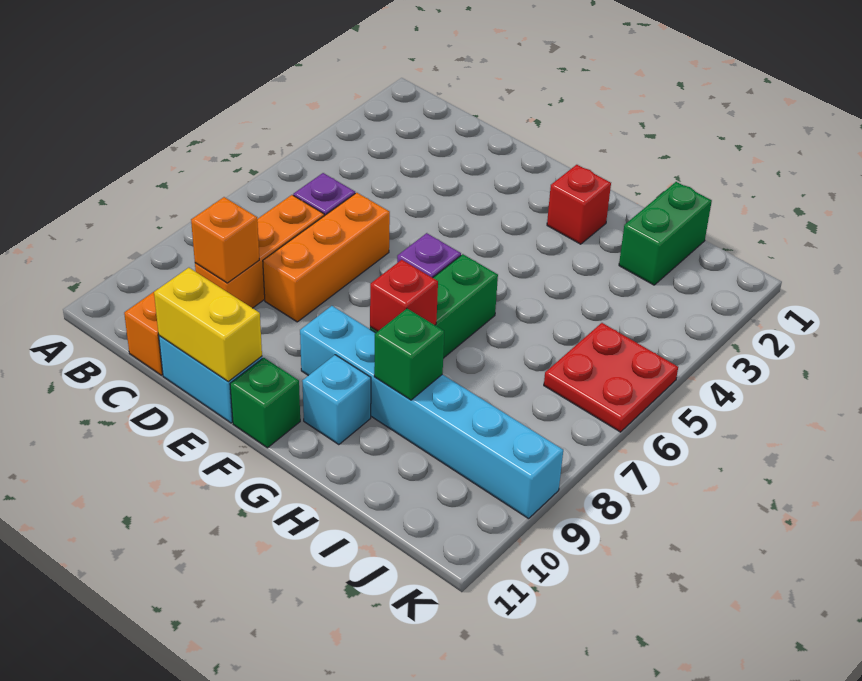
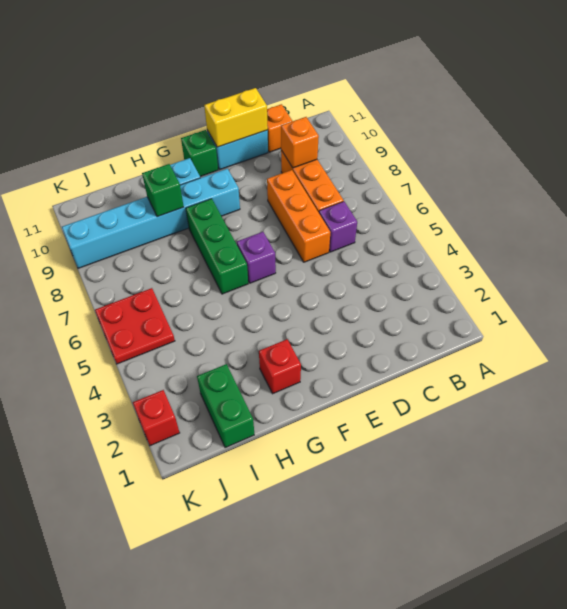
red 1x1 brick [370,260,438,331] -> red 1x1 brick moved to [133,390,180,446]

